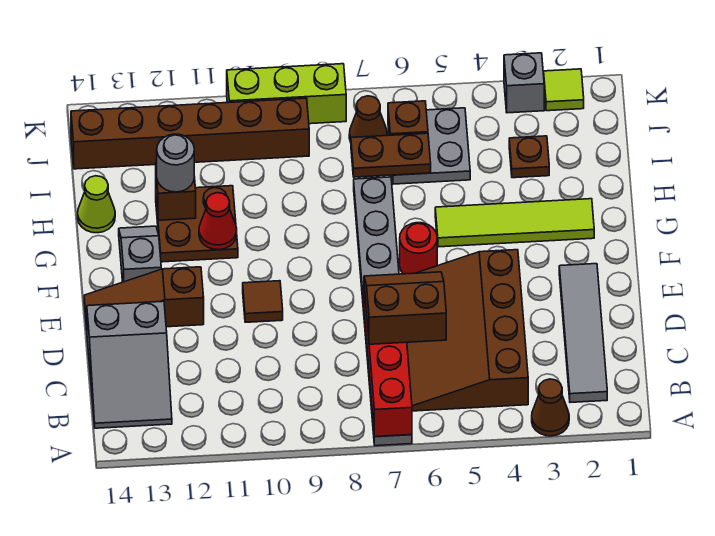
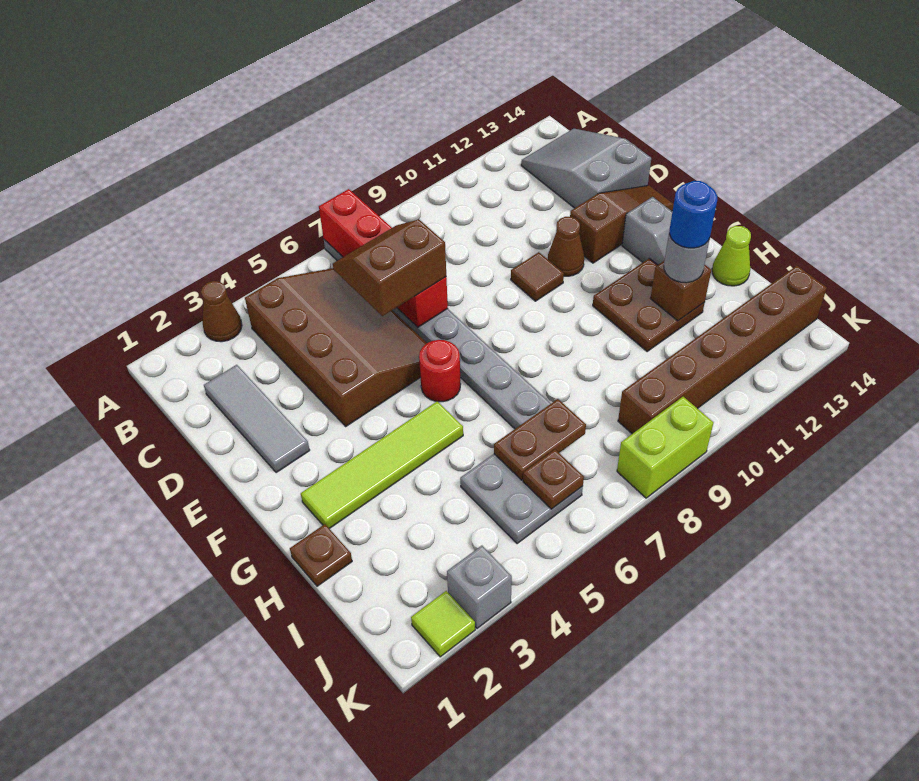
grey 1x4 tile [559,264,607,402] -> grey 1x3 tile [204,365,310,473]
brown 2x2 slope [364,272,446,344] -> brown 2x2 slope turned to [333,220,446,316]
red 1x1 cone [199,193,237,250] -> none
none -> blue 1x1 round brick [670,181,717,248]
brown 1x1 plate [509,136,549,178] -> brown 1x1 plate moved to [290,524,352,586]
brown 1x1 cone [349,96,387,142] -> brown 1x1 cone moved to [548,217,584,276]
lime 1x3 brick [227,64,346,124] -> lime 1x2 brick [617,397,713,498]

